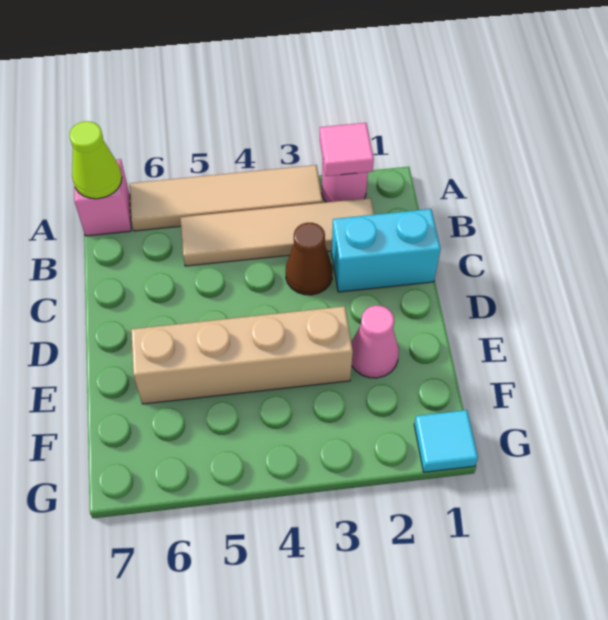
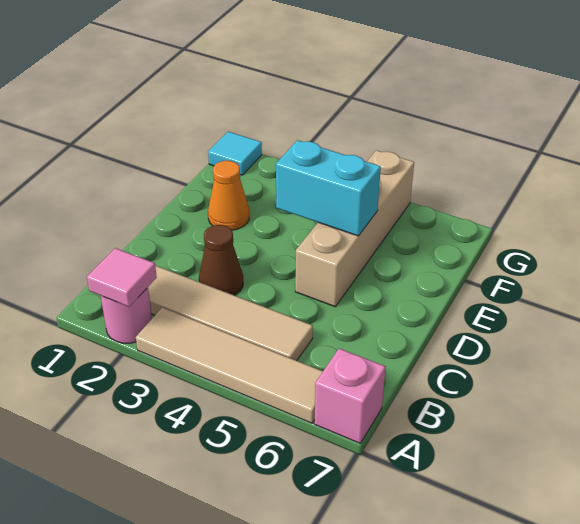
lime 1x1 cone [70,121,122,199] -> none
cyan 1x2 brick [332,209,441,292] -> cyan 1x2 brick moved to [276,140,381,236]
pink 1x1 cone [351,305,399,378] -> orange 1x1 cone [208,161,249,230]
tan 1x4 brick [131,306,353,404] -> tan 1x4 brick turned to [295,150,414,307]

